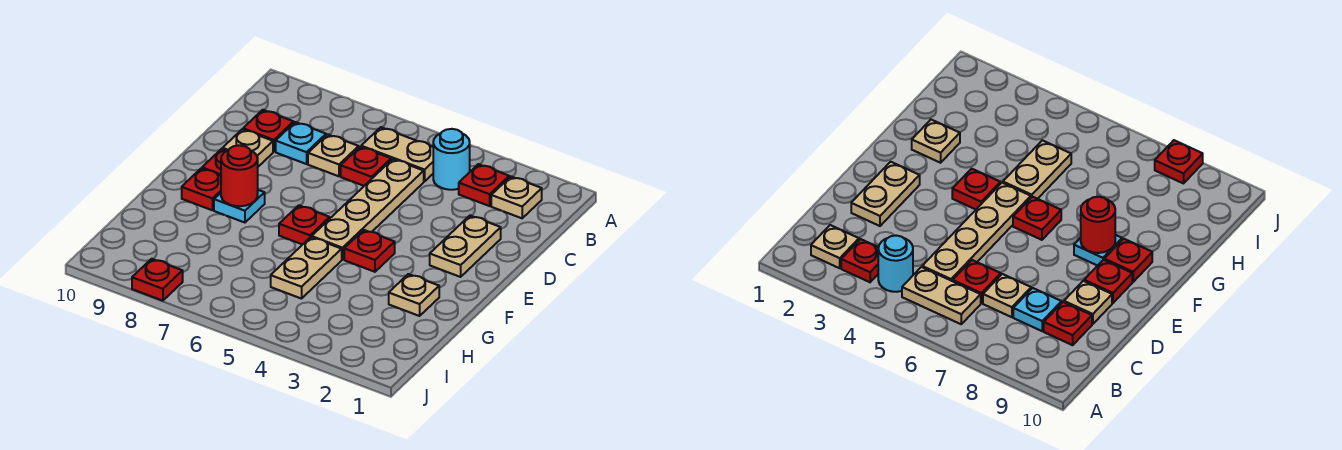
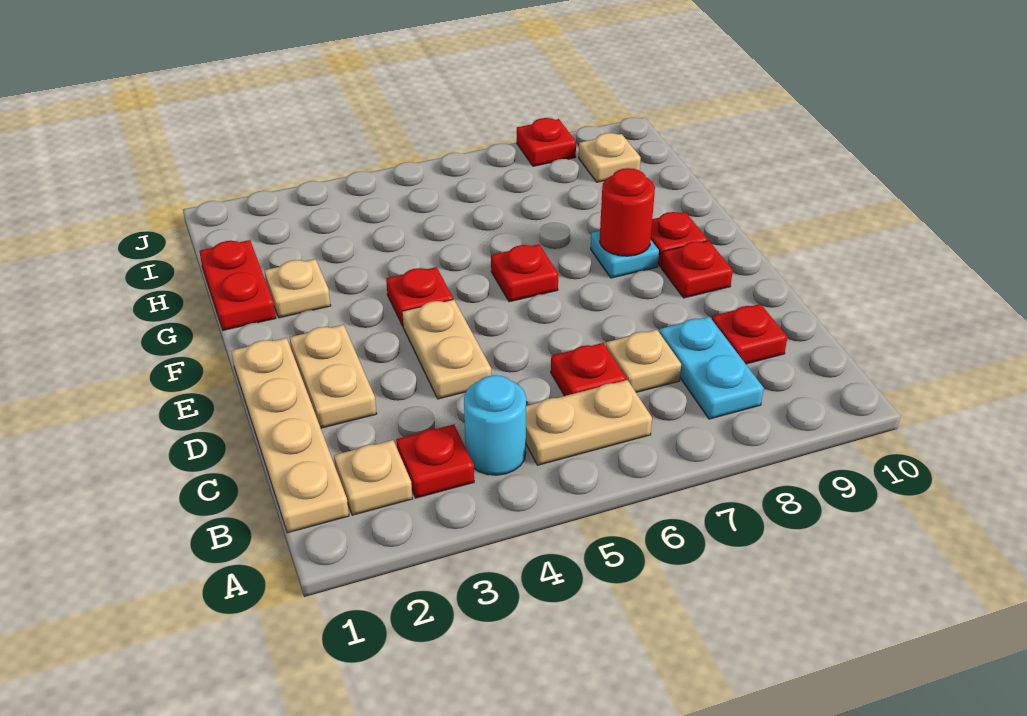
tan 1x4 plate [312,159,424,260] -> tan 1x4 plate moved to [231,338,349,533]
cyan 1x1 plate [276,122,326,164] -> cyan 1x2 plate [659,317,764,419]
tan 1x1 plate [223,129,273,167] -> tan 1x1 plate moved to [579,133,641,182]
none -> red 1x2 plate [199,240,276,330]
tan 1x2 plate [271,237,342,299] -> tan 1x2 plate moved to [402,299,491,399]

